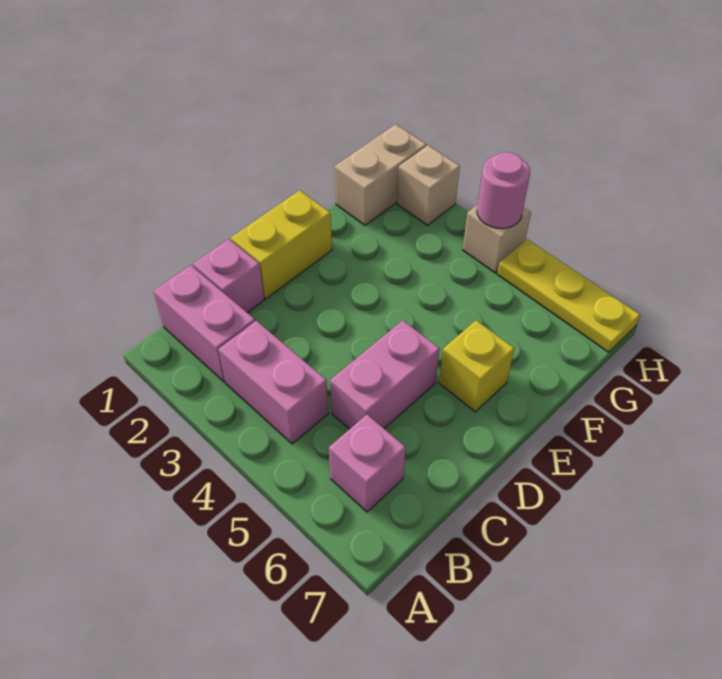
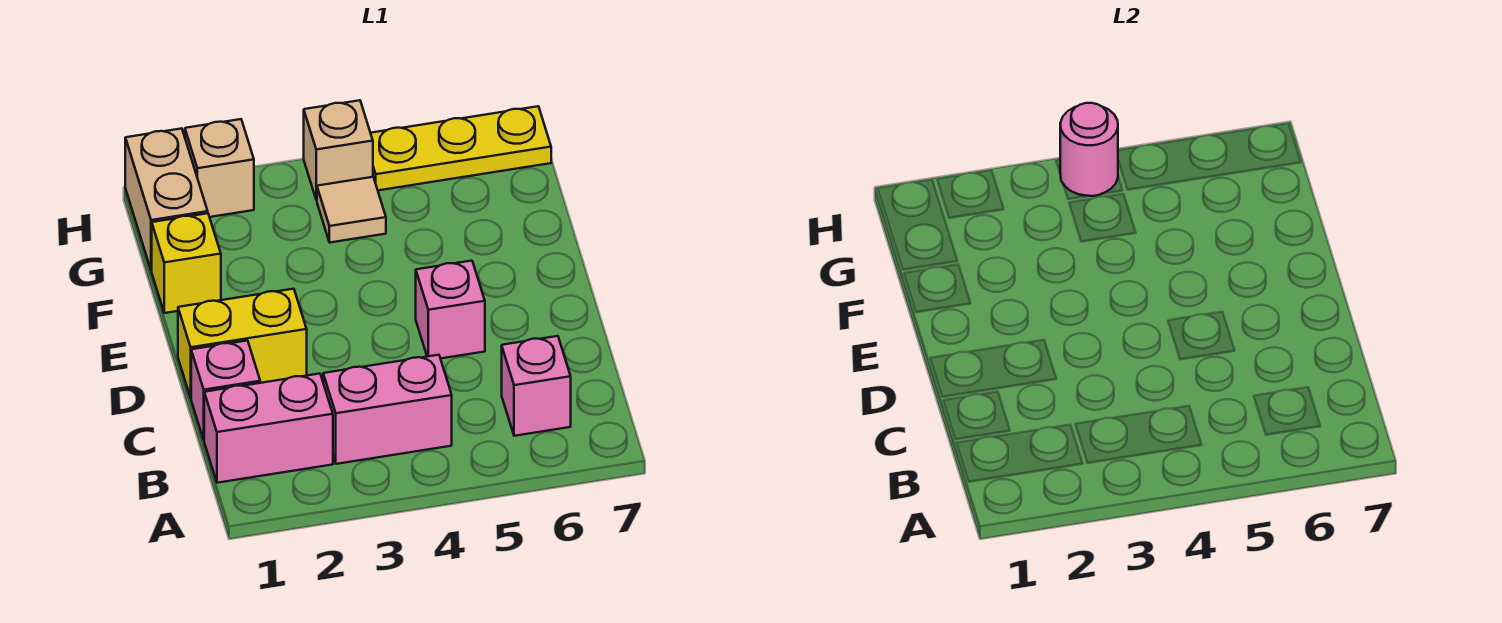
pink 1x2 brick [330,321,440,429] -> pink 1x1 brick [416,261,485,359]
yellow 1x2 brick [231,190,332,299] -> yellow 1x2 brick turned to [178,289,307,398]
yellow 1x1 brick [439,320,514,412] -> yellow 1x1 brick moved to [152,213,221,313]
none -> tan 1x1 tile [317,177,386,242]

